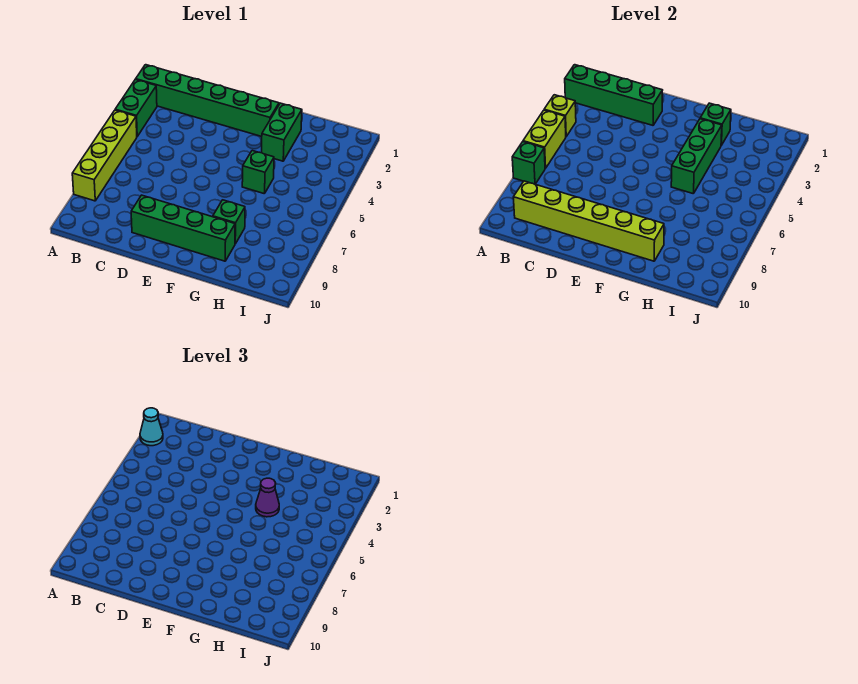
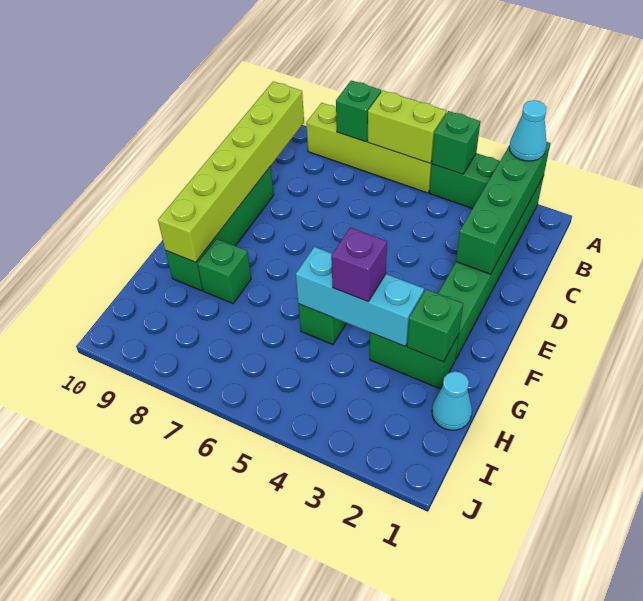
lime 1x1 brick [544,95,576,136] -> green 1x1 brick [432,111,480,174]
green 1x3 brick [671,119,722,194] -> cyan 1x3 brick [296,247,424,346]
purple 1x1 cone [256,478,279,517] -> purple 1x1 brick [331,228,387,302]
none -> cyan 1x1 cone [432,371,472,430]

